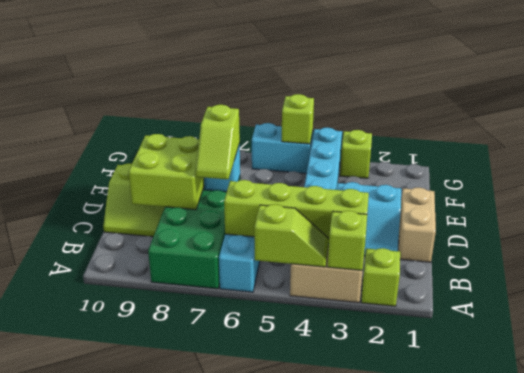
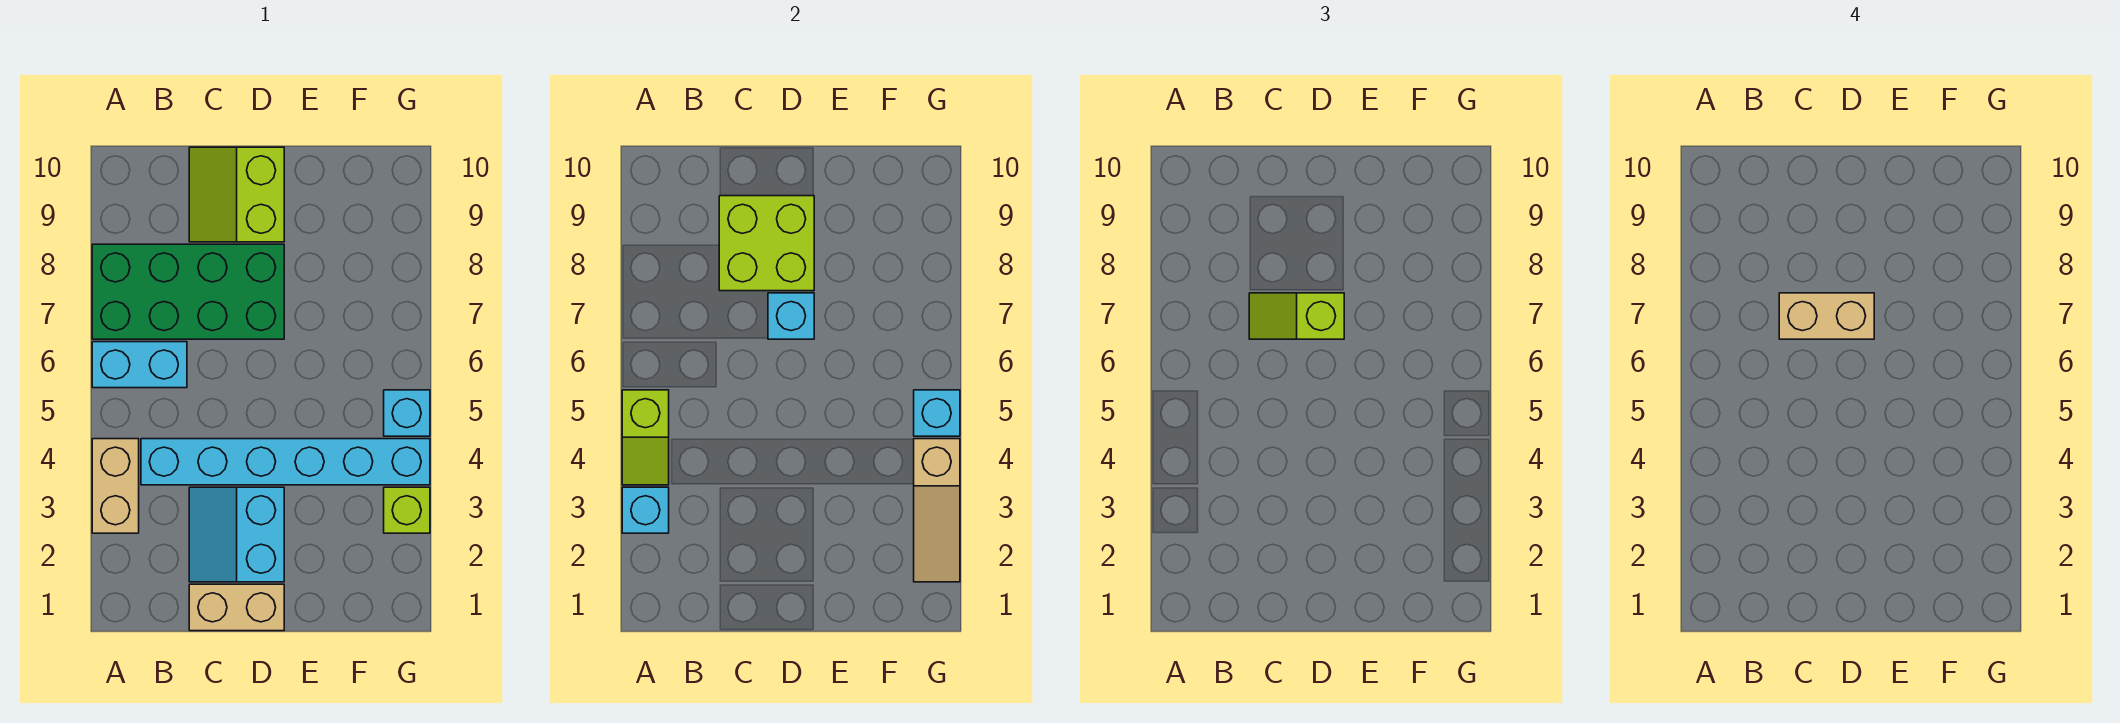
lime 1x1 brick [361,248,400,306] -> none
lime 1x1 brick [328,211,367,271] -> cyan 1x1 brick [622,487,669,533]
lime 1x4 brick [224,180,369,238] -> none
none -> tan 1x2 brick [1779,293,1874,339]
none -> tan 1x3 slope [914,439,960,582]
cyan 1x2 brick [252,123,313,173] -> cyan 1x1 brick [384,390,430,436]
lime 1x1 brick [282,94,314,144] -> cyan 1x1 brick [914,390,960,436]

